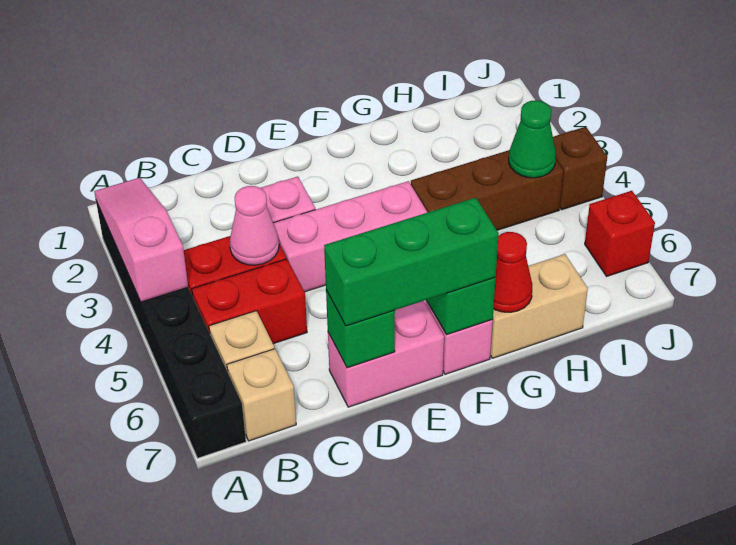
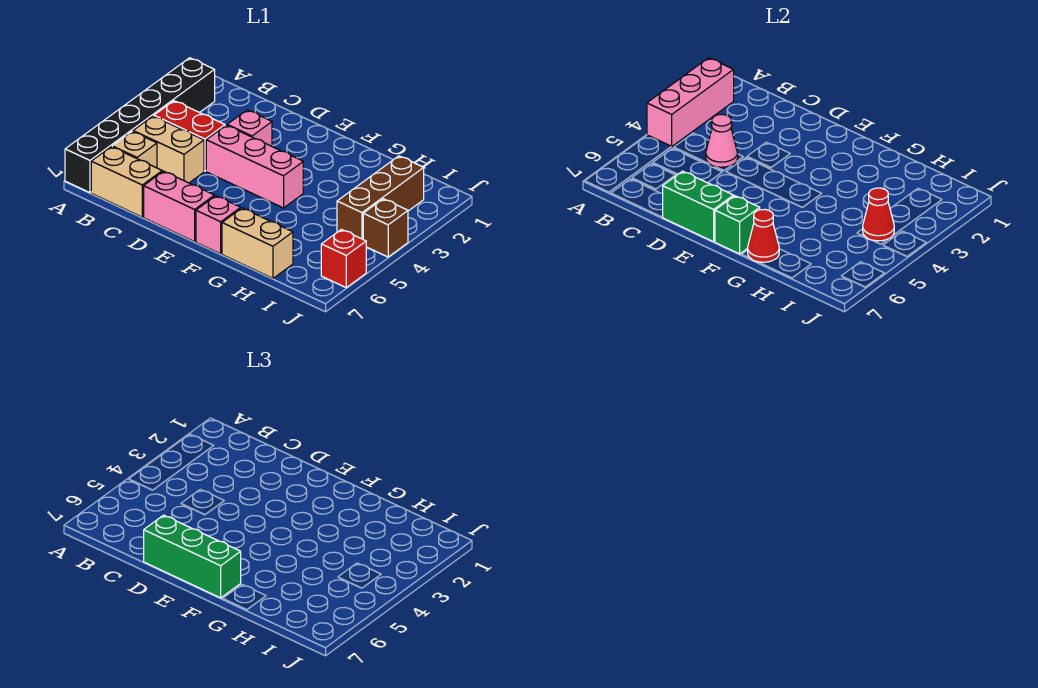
pink 1x3 slope [94,178,188,302] -> pink 1x3 brick [647,58,734,147]
red 1x2 brick [192,259,307,344] -> tan 1x2 brick [133,116,204,183]
tan 1x1 brick [227,349,296,441] -> tan 1x2 brick [91,147,162,217]
green 1x1 brick [326,290,395,368] -> green 1x2 brick [663,171,734,242]
brown 1x3 brick [411,150,563,230] -> brown 1x3 brick turned to [337,156,424,239]
green 1x1 cone [509,100,556,178] -> red 1x1 cone [863,188,894,241]

